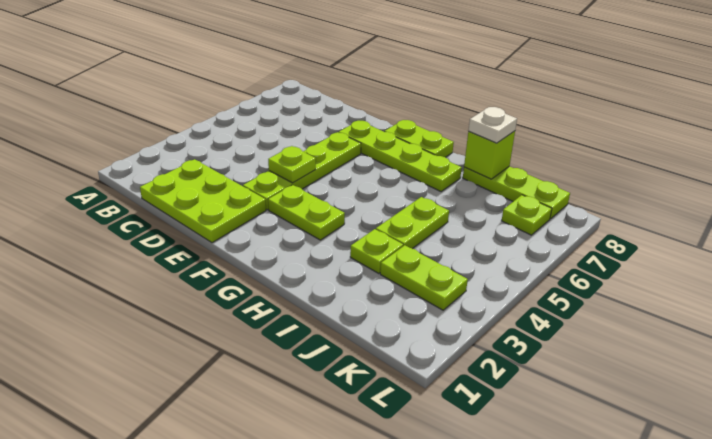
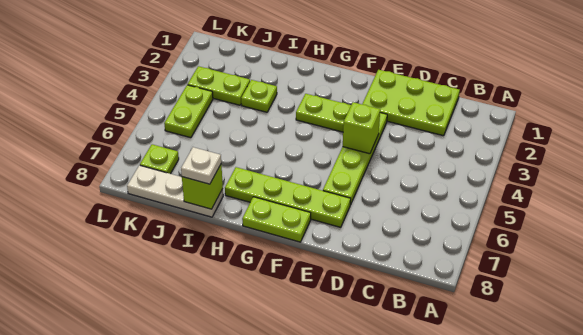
lime 1x1 plate [268,146,316,183] -> lime 1x1 brick [343,102,380,154]
lime 1x2 plate [376,197,449,249] -> lime 1x2 plate moved to [164,85,213,138]
lime 1x3 plate [463,166,570,219] -> white 1x3 plate [127,165,223,217]

